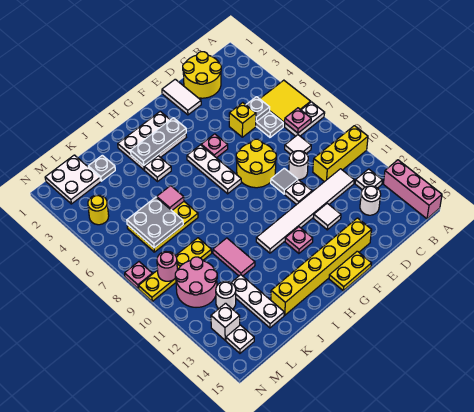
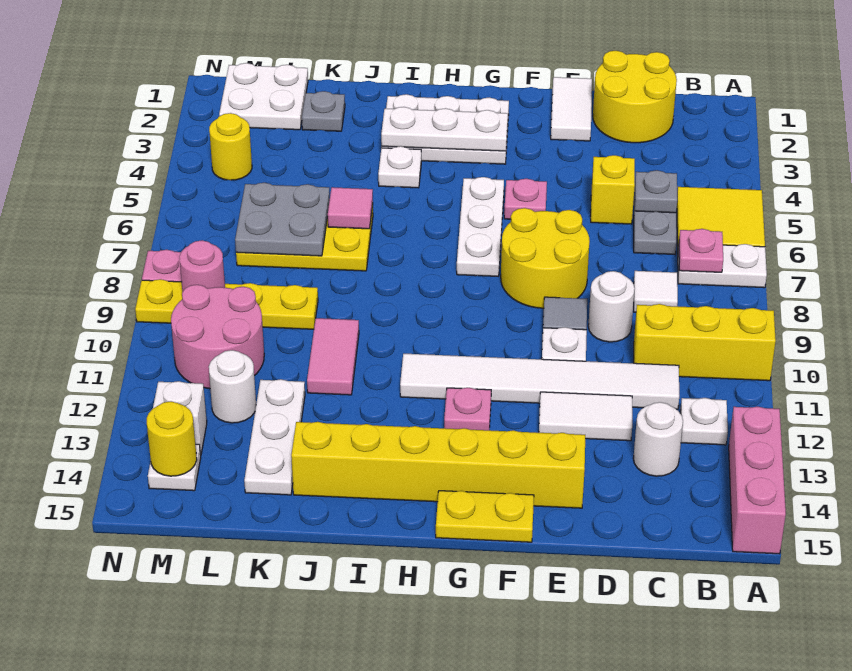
white 1x1 tile [314,203,341,230] -> white 1x2 tile [539,392,632,441]
grey 1x3 plate [131,118,186,165] -> white 1x3 plate [381,107,508,151]
none -> yellow 1x1 round brick [147,402,197,476]

